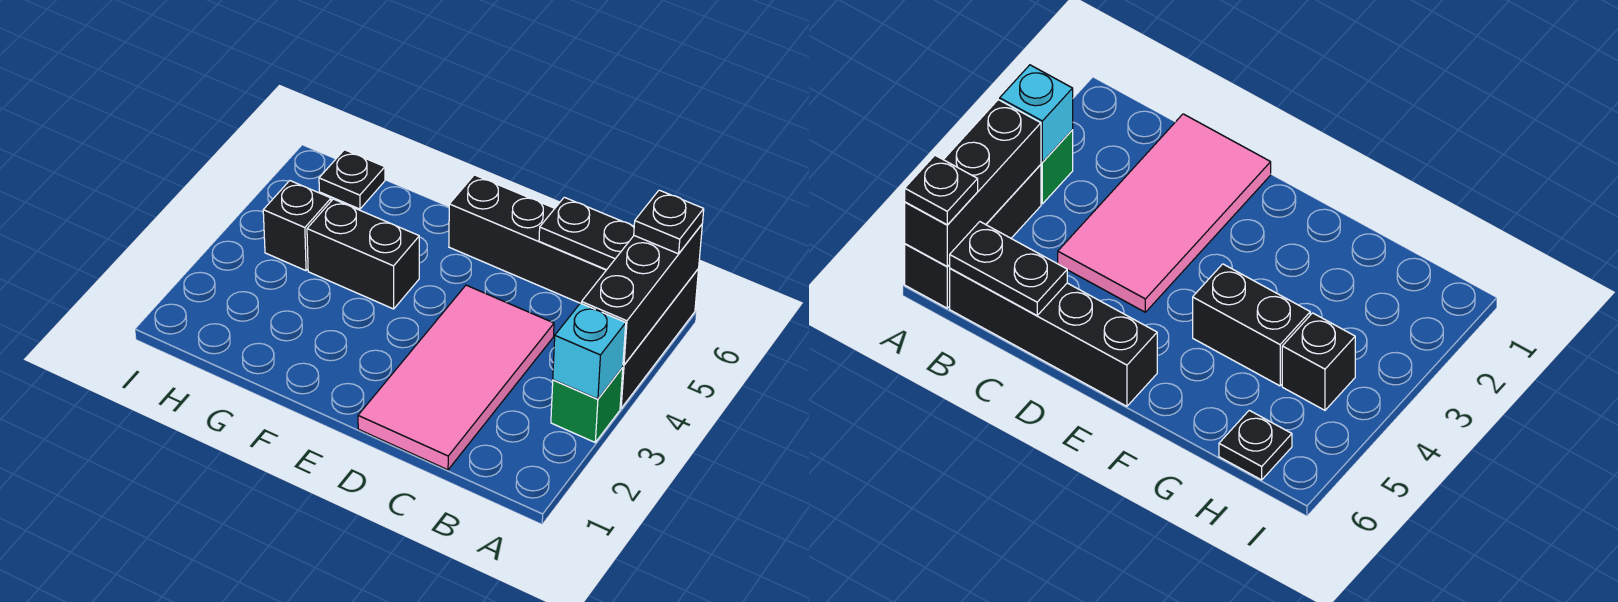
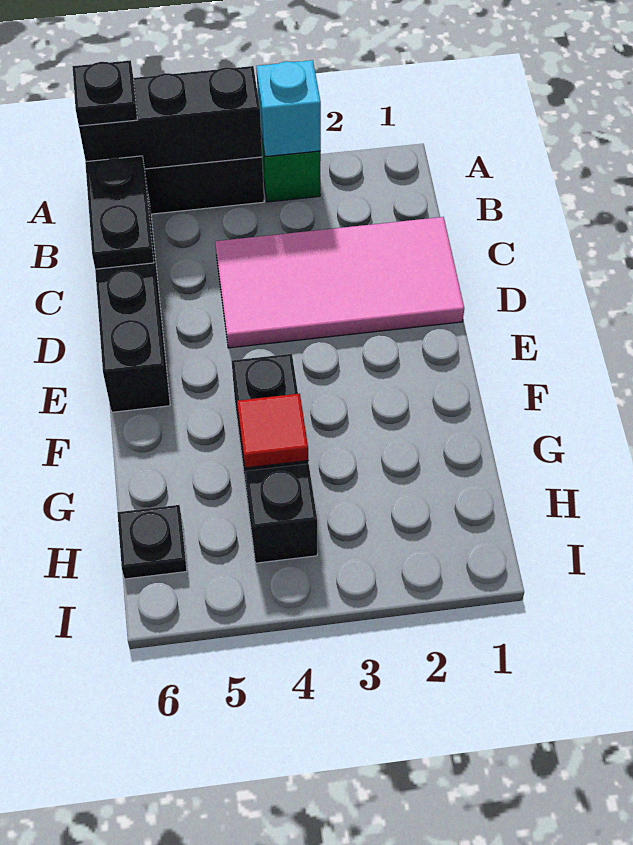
none -> red 1x1 tile [237,394,308,468]

